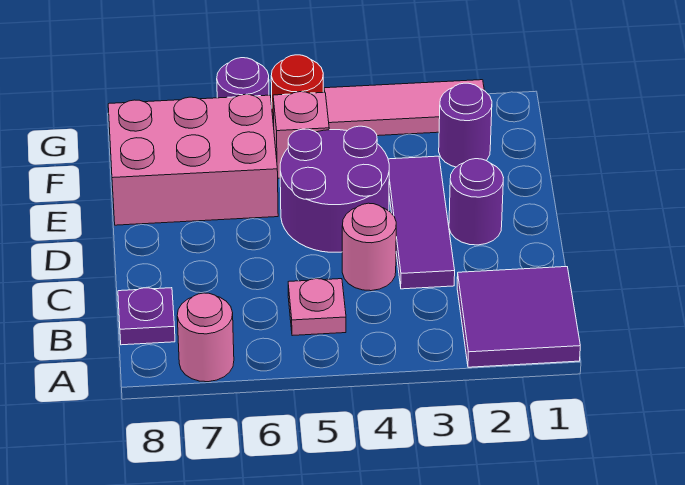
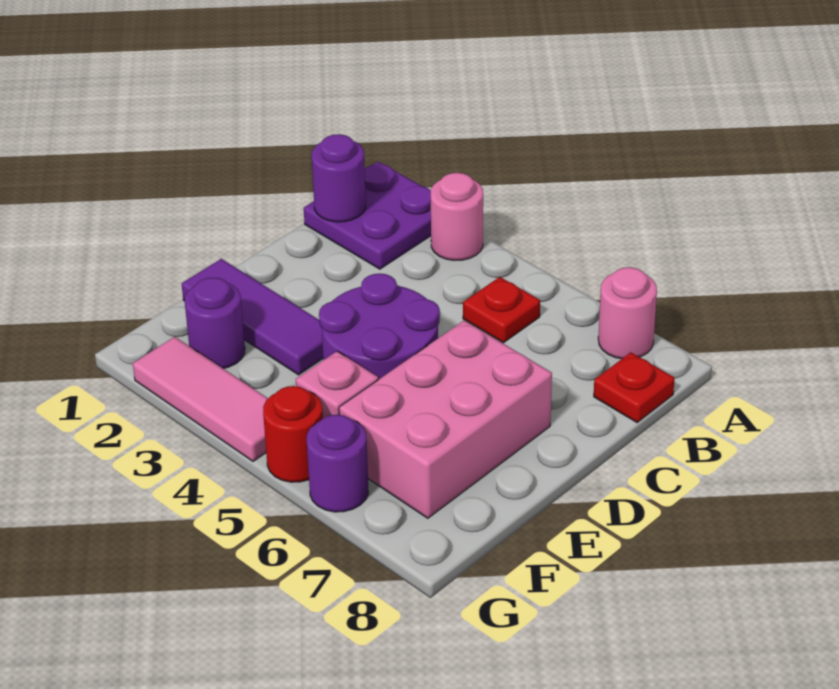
purple 2x2 tile [457,267,580,367] -> purple 2x2 plate [304,162,431,269]
pink 1x1 plate [288,279,346,336] -> red 1x1 plate [463,277,540,343]
purple 1x1 plate [118,288,175,345] -> red 1x1 plate [594,352,675,422]
purple 1x3 tile [388,156,455,289] -> purple 1x3 tile turned to [182,259,323,375]
pink 1x1 round brick [342,203,396,291] -> pink 1x1 round brick moved to [431,173,483,260]
purple 1x1 round brick [449,159,504,245] -> purple 1x1 round brick moved to [312,134,366,222]
pink 2x3 brick [108,95,278,225] -> pink 2x3 brick turned to [339,320,552,518]

